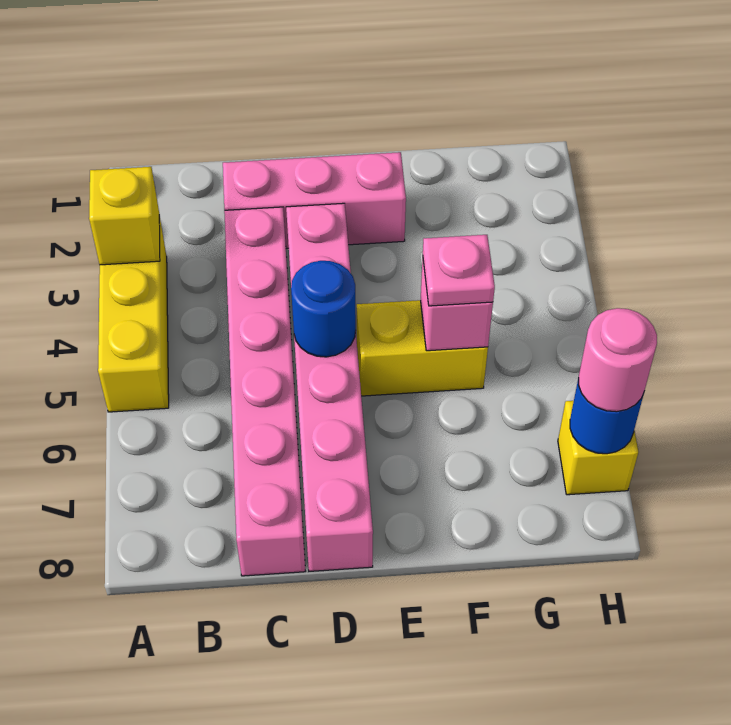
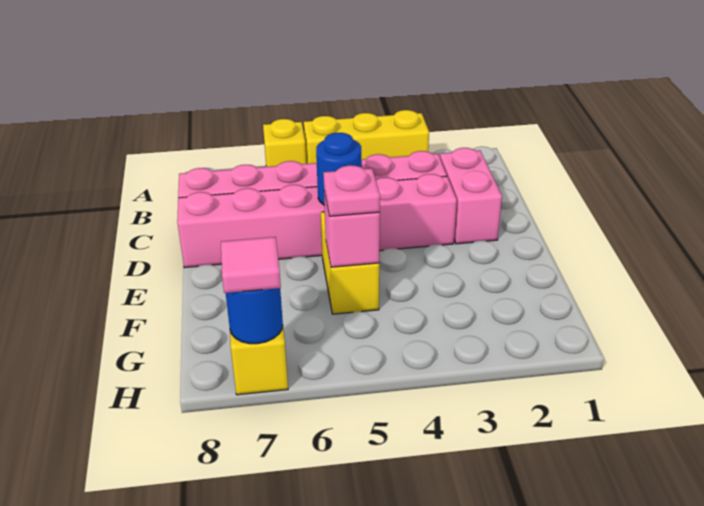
yellow 1x1 brick [89,167,160,265] -> yellow 1x1 brick moved to [263,119,306,167]
pink 1x3 brick [223,152,406,248] -> pink 1x2 brick [440,148,502,244]
pink 1x1 round brick [579,308,657,412] -> pink 1x1 tile [221,237,281,293]

